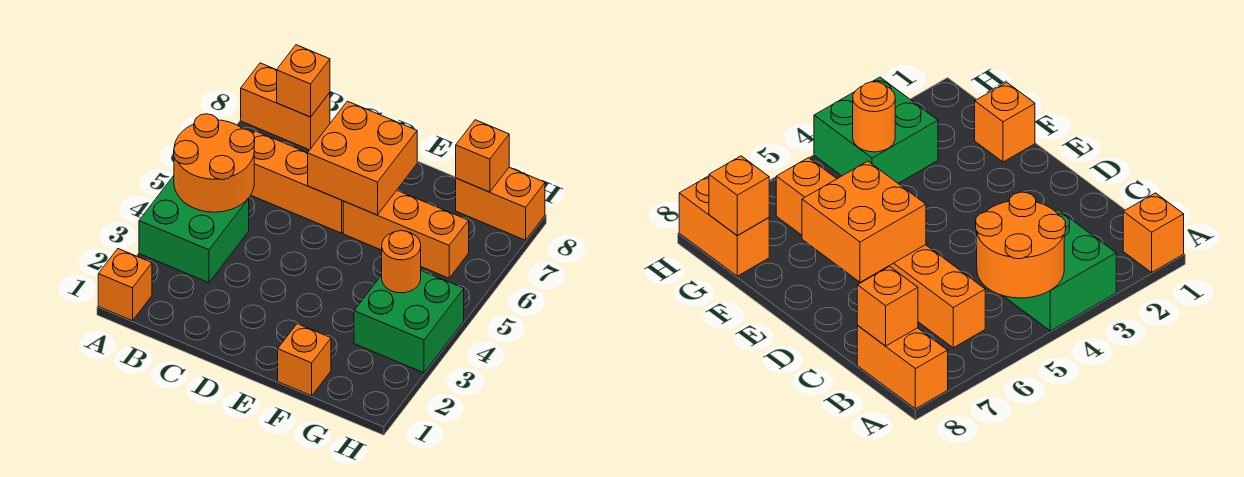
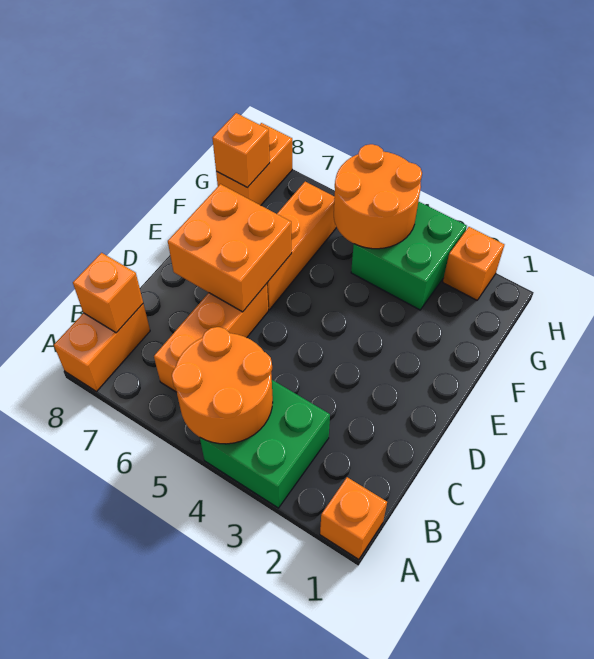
orange 1x1 brick [278,324,331,396] -> orange 1x1 brick moved to [443,227,504,300]
orange 1x1 round brick [382,231,421,293] -> orange 2x2 round brick [334,144,422,249]

